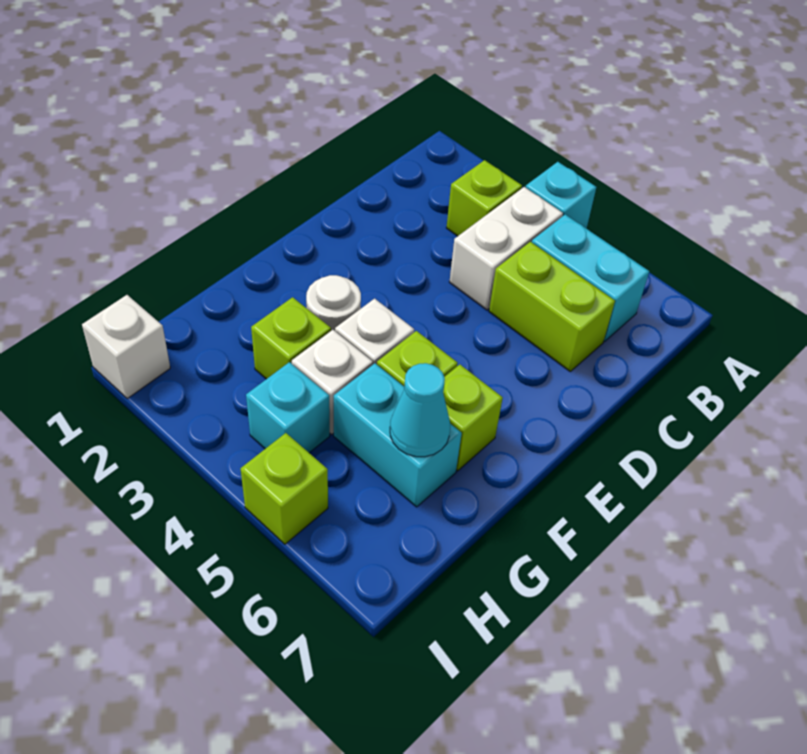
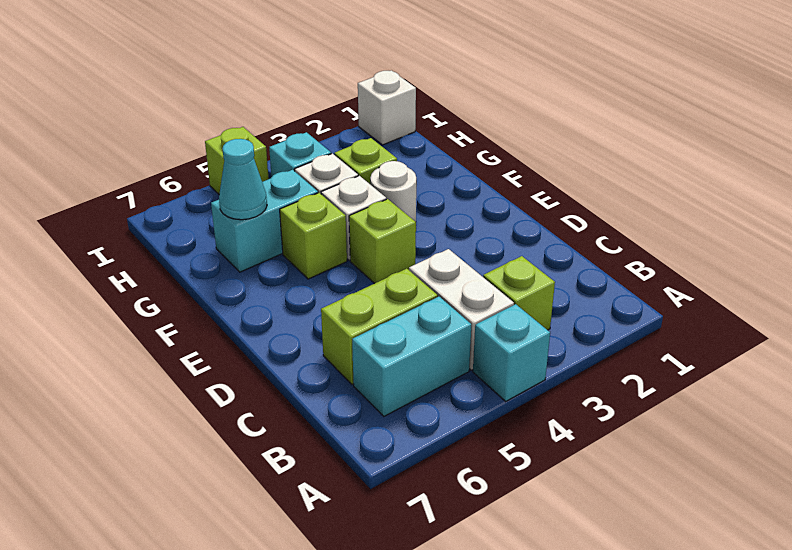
lime 1x1 brick [443,364,503,471] -> lime 1x1 brick moved to [349,199,416,284]

